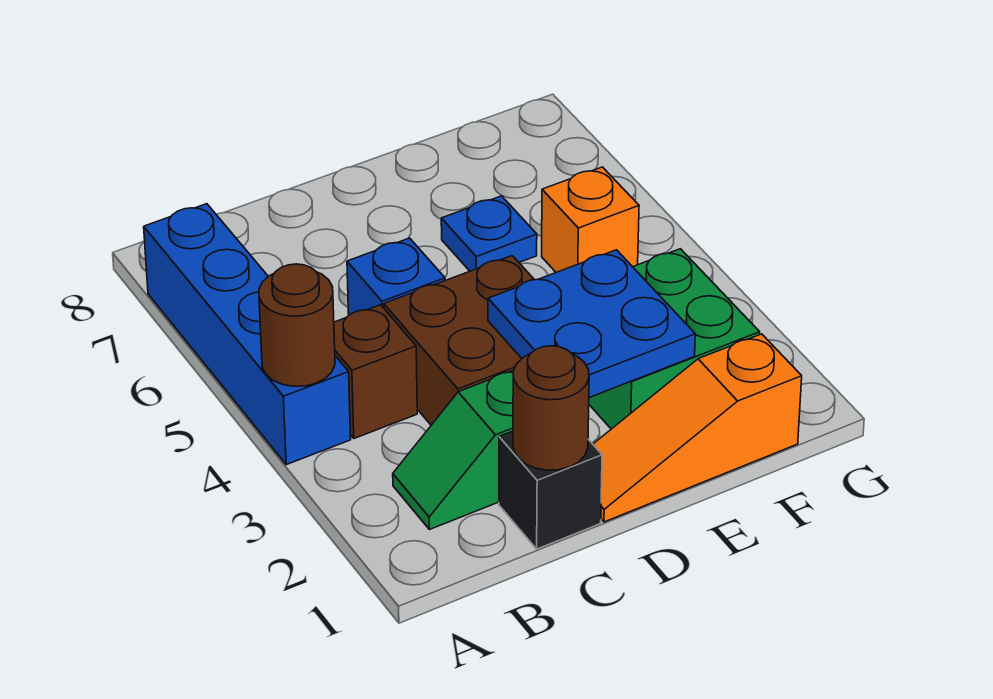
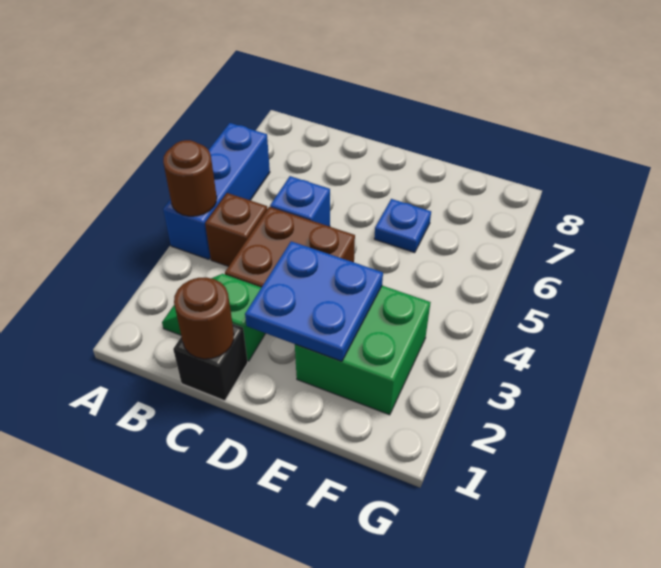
blue 1x4 brick [144,204,351,465] -> blue 1x3 brick [163,123,270,259]
orange 1x3 slope [593,334,802,522] -> none
orange 1x1 brick [542,167,639,272] -> none

